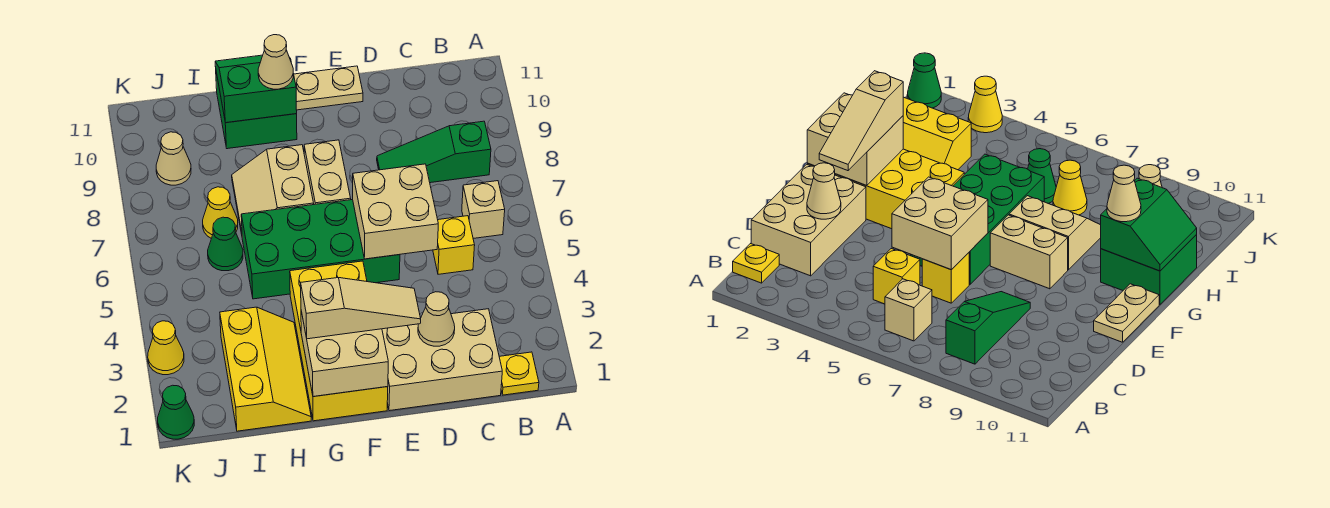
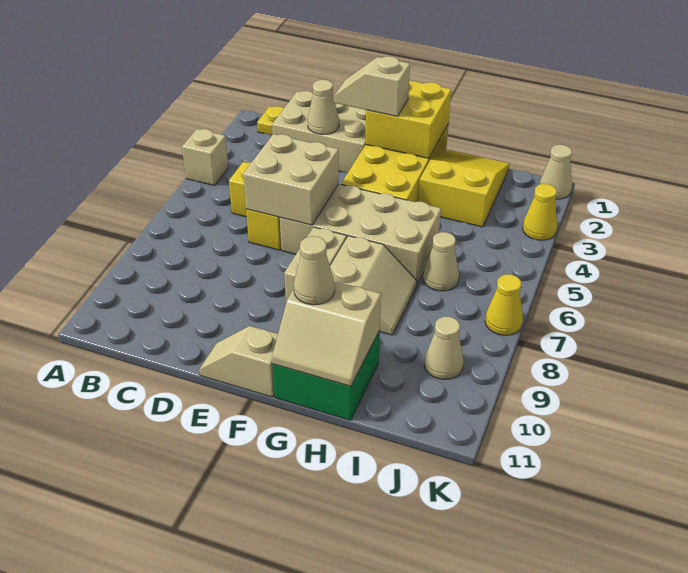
tan 1x1 brick [462,181,505,238] -> tan 1x1 brick moved to [182,129,228,186]
green 1x3 slope [377,121,491,183] -> none
tan 1x3 slope [301,278,421,339] -> tan 1x2 slope [334,56,410,116]
green 2x4 brick [241,200,400,299] -> tan 2x4 brick [280,184,441,285]
tan 1x2 plate [294,66,363,110] -> tan 1x2 slope [199,326,278,397]
tan 2x2 brick [301,311,388,397] -> yellow 2x2 brick [366,80,451,158]
green 2x2 slope [215,55,297,123] -> tan 2x2 slope [272,281,381,386]
yellow 2x3 slope [220,307,311,431] -> yellow 2x3 slope turned to [418,150,510,227]
green 1x1 cone [208,217,243,271] -> tan 1x1 cone [423,232,459,291]
yellow 1x1 cone [203,187,238,238] -> yellow 1x1 cone moved to [485,274,523,335]
green 1x1 cone [158,385,194,439] -> tan 1x1 cone [539,145,572,199]

